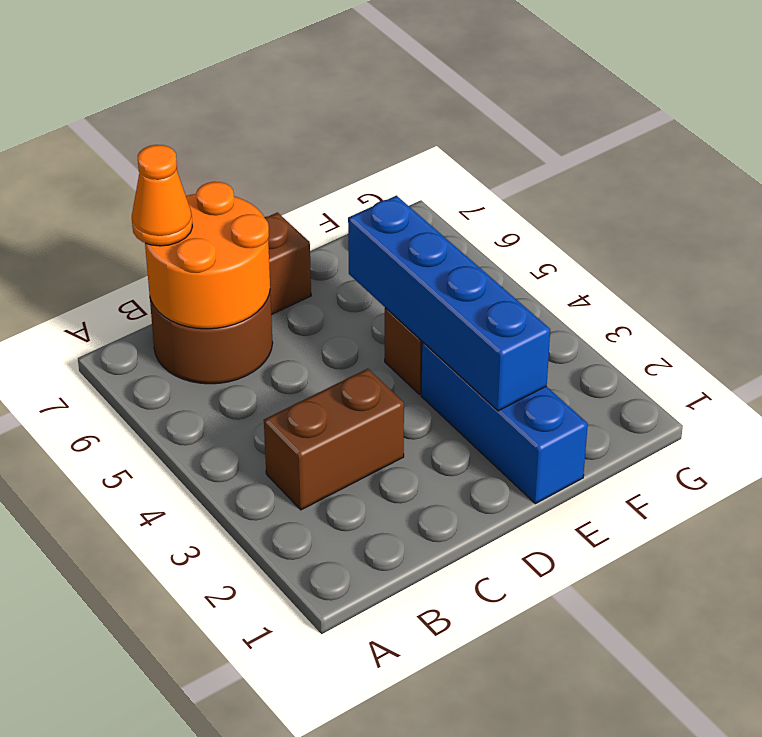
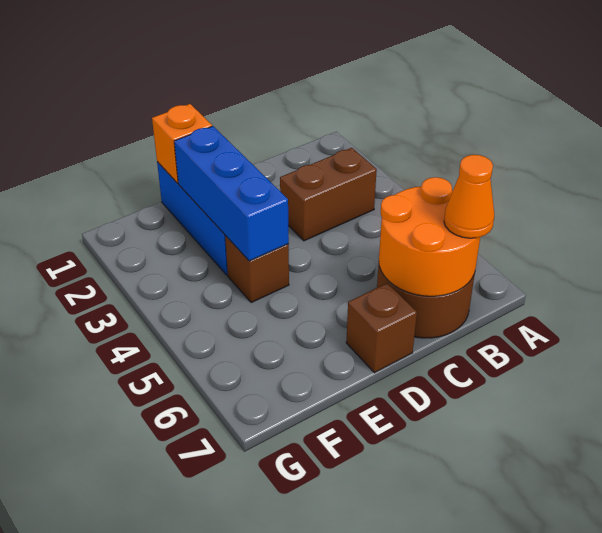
none -> orange 1x1 brick [152,104,212,183]
blue 1x4 brick [348,196,550,411] -> blue 1x3 brick [174,126,289,261]

